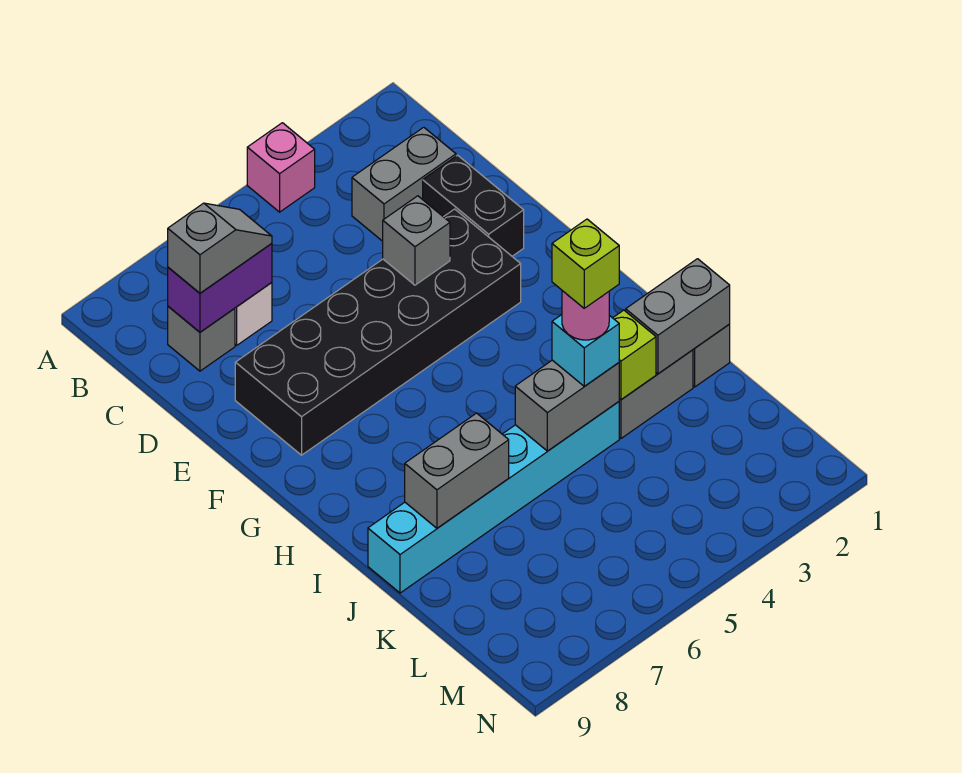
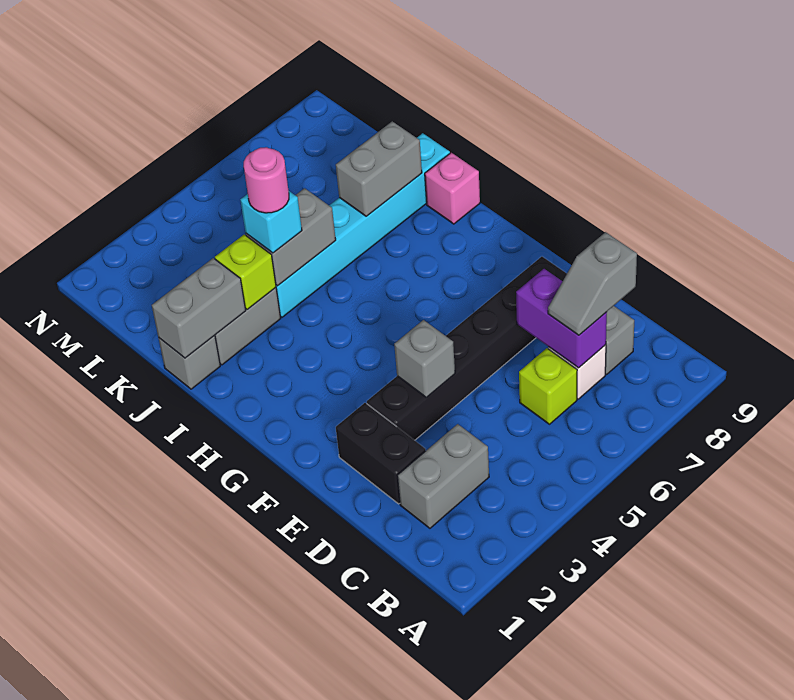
pink 1x1 brick [247,123,315,212] -> pink 1x1 brick moved to [425,153,480,224]
purple 1x2 brick [168,244,272,332] -> purple 1x2 brick turned to [516,269,607,368]
black 2x6 brick [235,209,521,455] -> black 1x6 brick [367,257,567,440]
lime 1x1 brick [552,219,619,308] -> lime 1x1 brick moved to [519,348,577,424]

